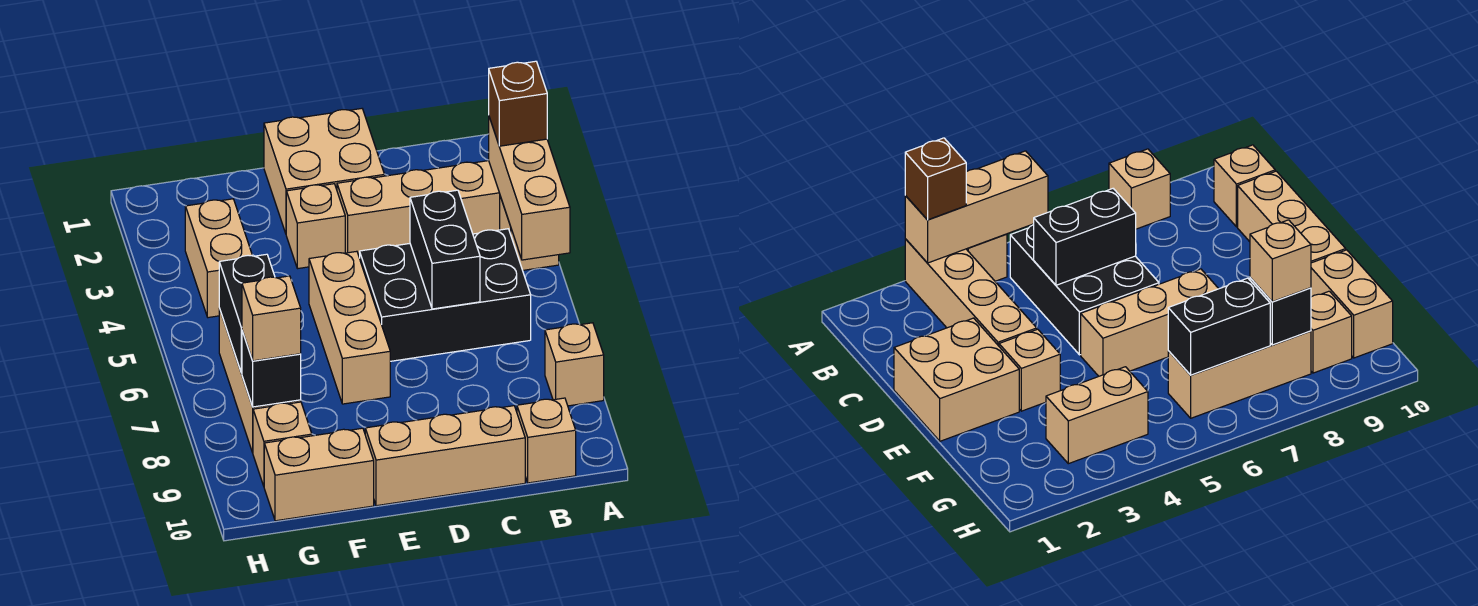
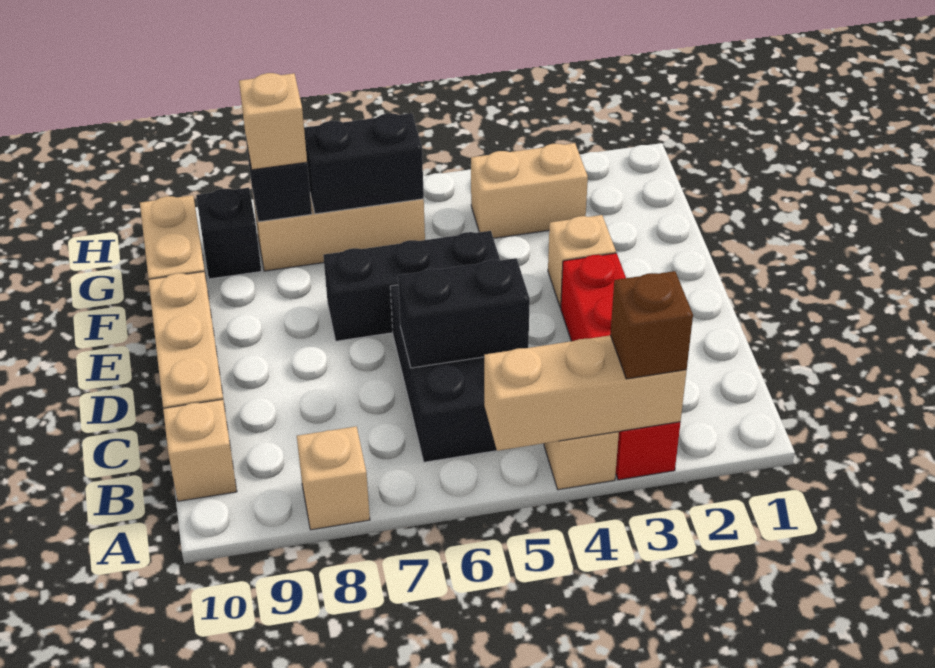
tan 1x4 brick [337,161,500,258] -> red 1x4 brick [561,253,680,480]
tan 2x2 brick [264,109,385,233] -> none
tan 1x3 brick [309,251,390,404] -> black 1x3 brick [323,231,500,341]
tan 1x1 brick [253,402,312,486] -> black 1x1 brick [196,188,261,279]

